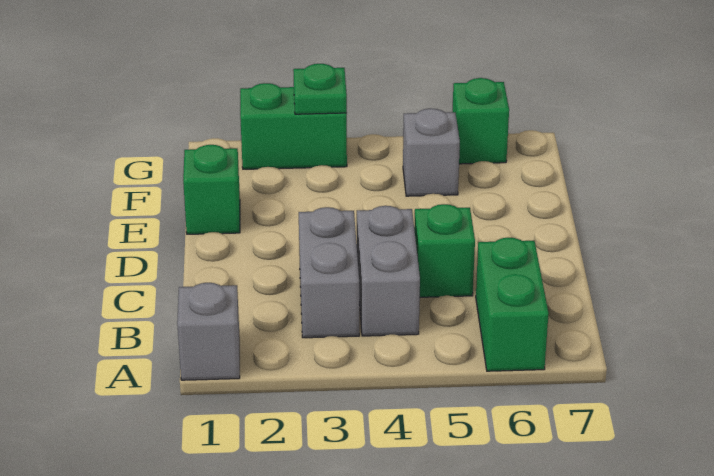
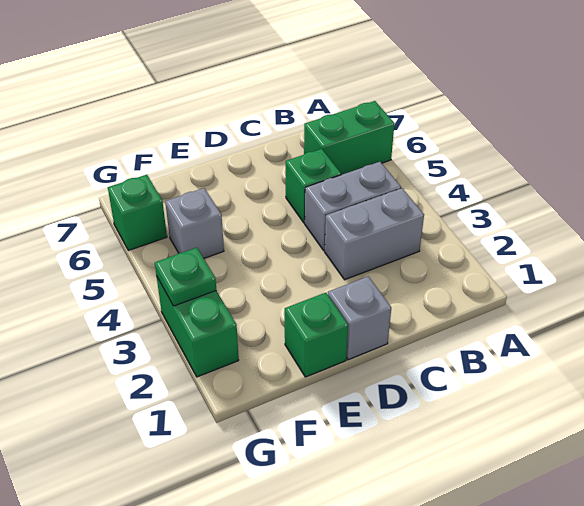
grey 1x1 brick [177,283,240,380] -> grey 1x1 brick moved to [328,276,391,360]

